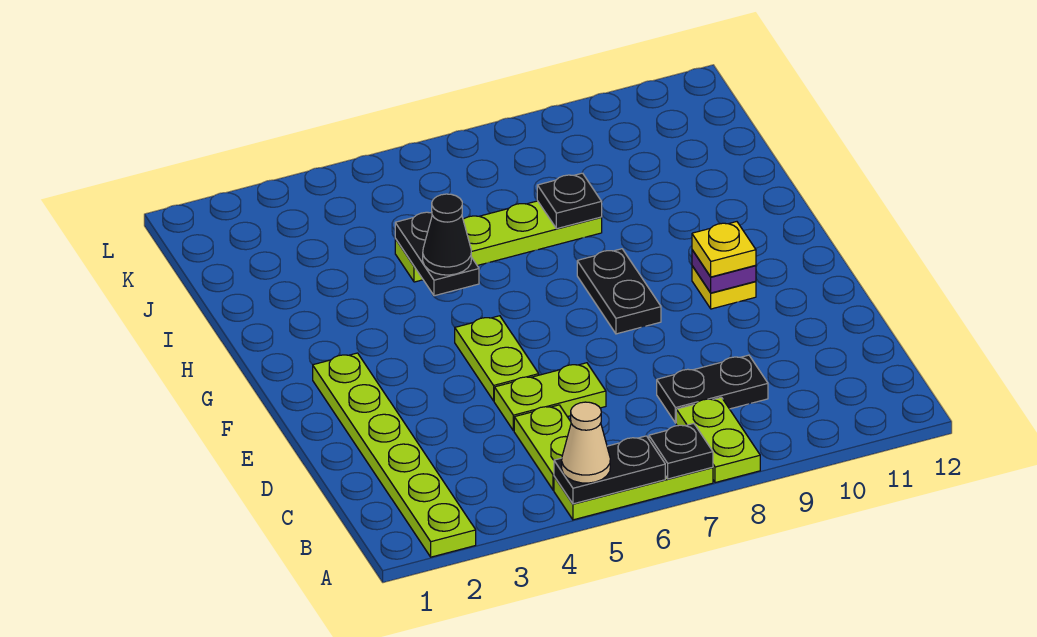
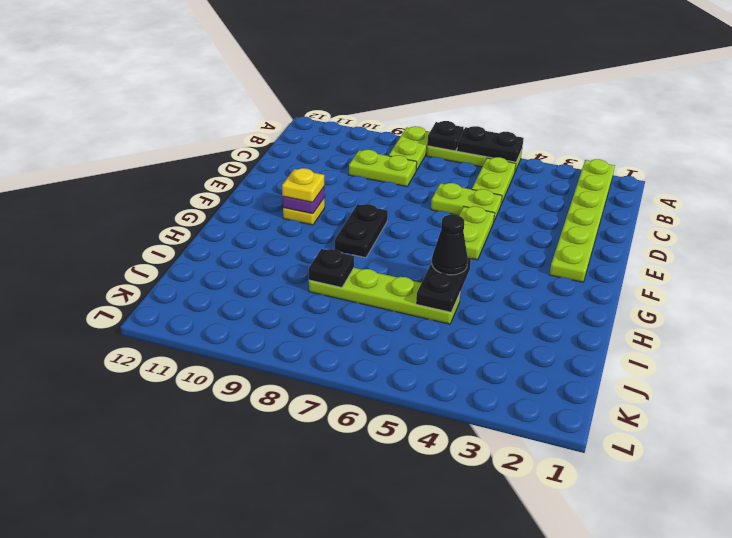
tan 1x1 cone [562,402,610,483] -> none
black 1x2 plate [657,355,768,423] -> lime 1x2 plate [349,150,417,187]

